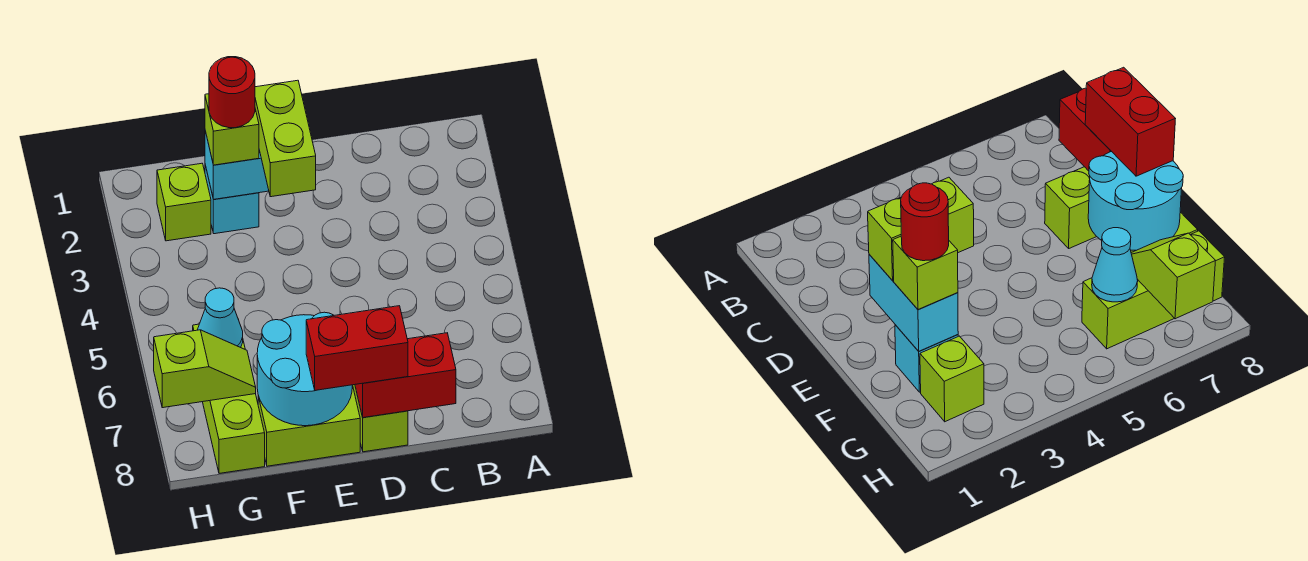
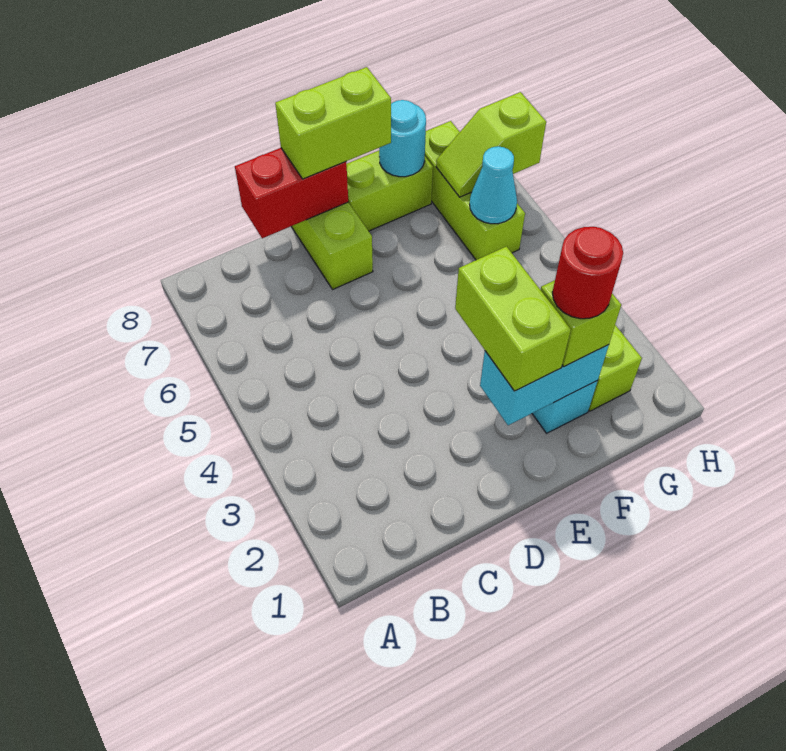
red 1x2 brick [306,306,408,391] -> lime 1x2 brick [275,67,391,179]
cyan 2x2 round brick [257,312,352,426] -> cyan 1x1 round brick [379,100,426,177]

